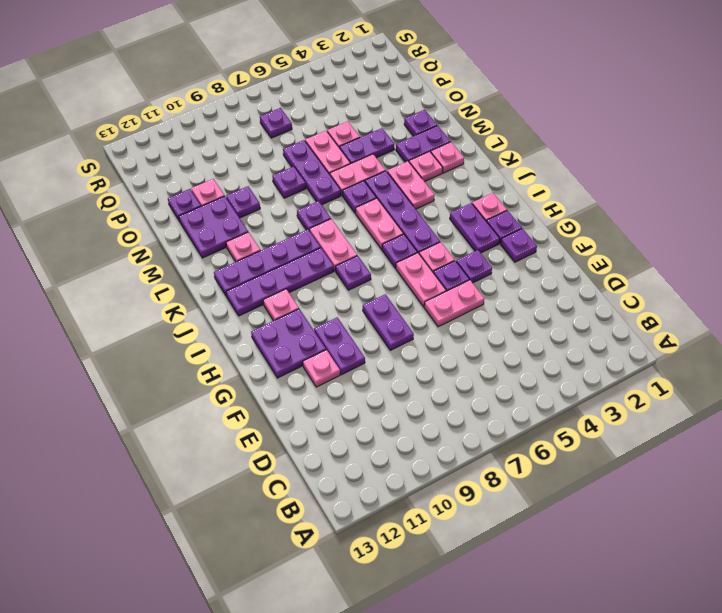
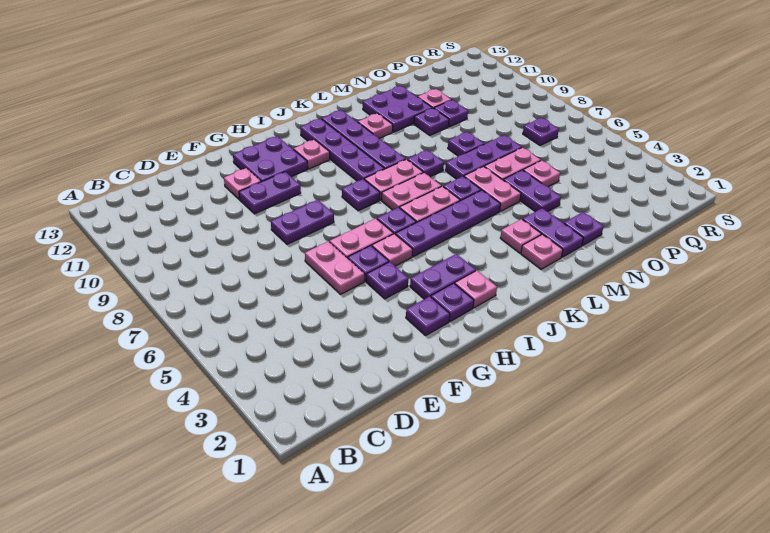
pink 1x2 plate [387,161,435,209] -> pink 1x2 plate moved to [382,173,441,210]
purple 1x1 plate [168,189,201,221] -> purple 1x1 plate moved to [434,100,468,127]

